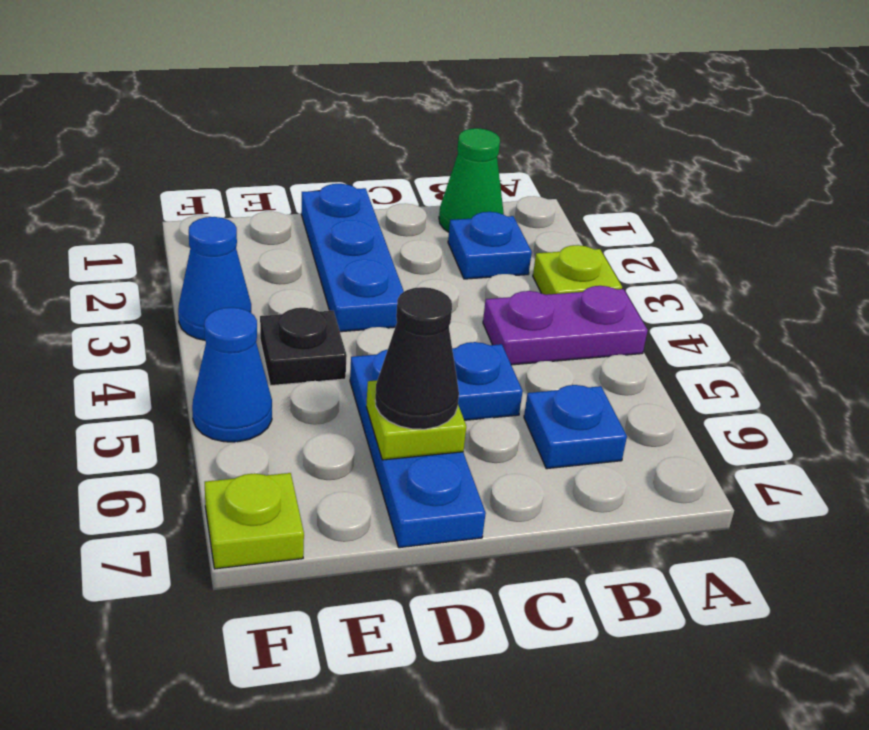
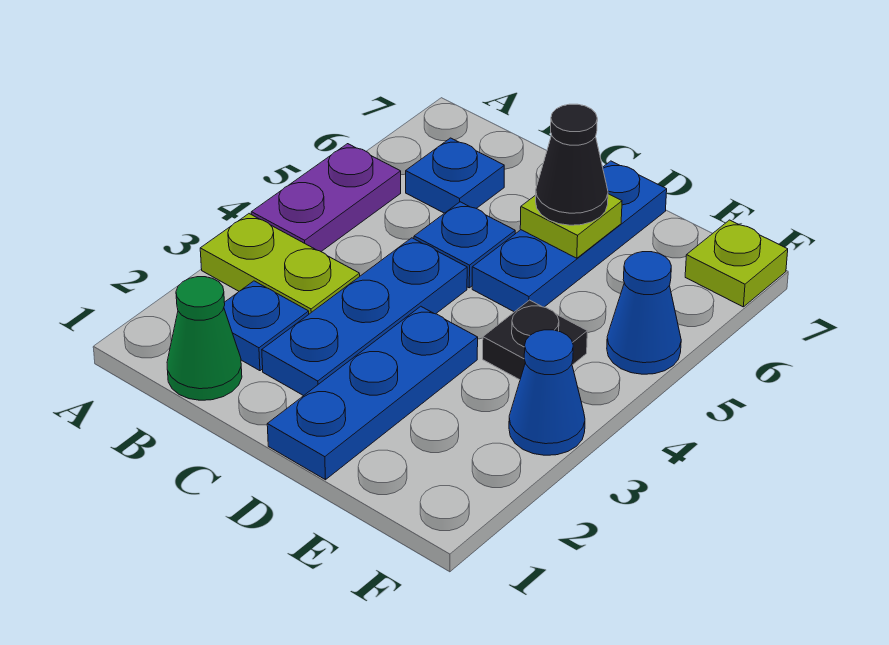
lime 1x1 plate [533,245,622,295] -> lime 1x2 plate [200,214,360,314]
purple 1x2 plate [483,286,648,365] -> purple 1x2 plate turned to [251,144,401,251]
none -> blue 1x3 plate [262,238,467,396]

